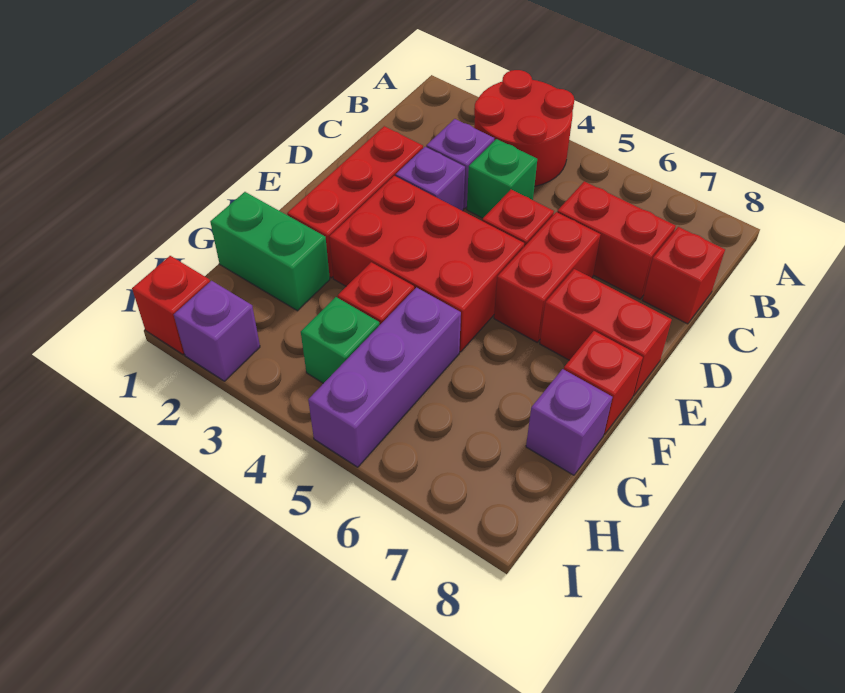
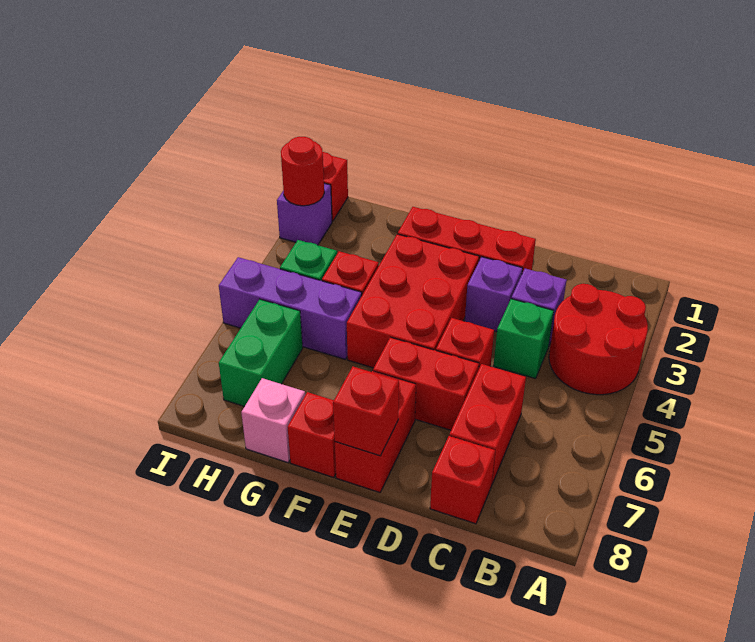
none -> red 1x1 brick [333,367,399,456]
green 1x2 brick [210,192,330,311] -> green 1x2 brick moved to [219,299,303,407]
purple 1x1 brick [526,369,612,475] -> pink 1x1 brick [241,378,305,462]
none -> red 1x1 round brick [281,137,324,206]

